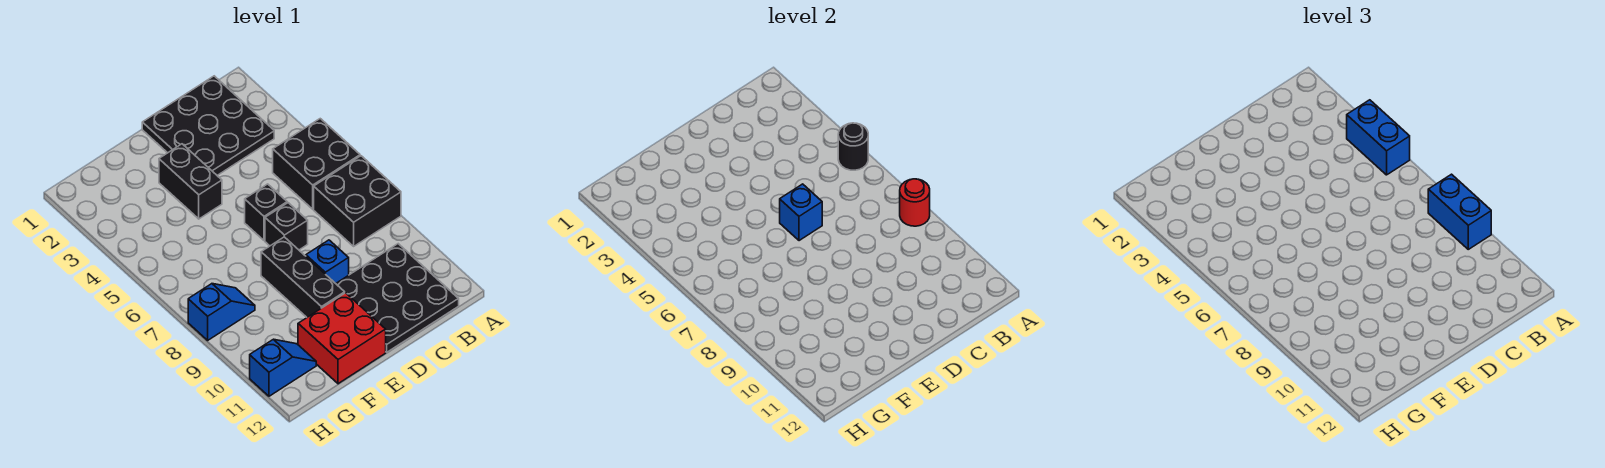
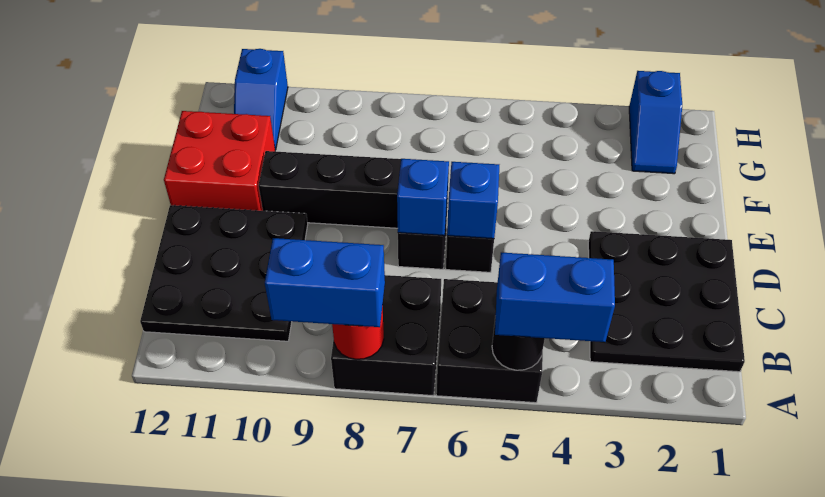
blue 1x1 brick [306,240,349,283] -> blue 1x1 brick moved to [397,159,449,236]
black 1x2 brick [159,144,222,219] -> none
blue 1x2 slope [188,284,255,340] -> blue 1x2 slope moved to [629,71,682,174]

